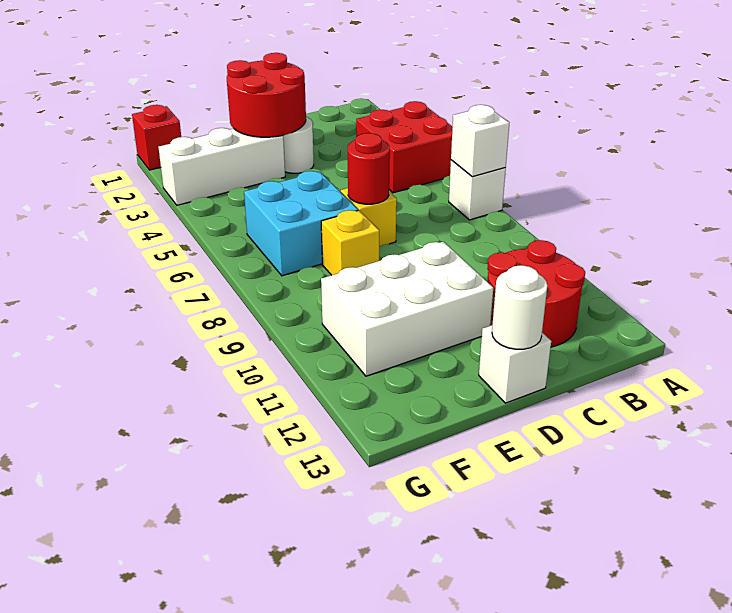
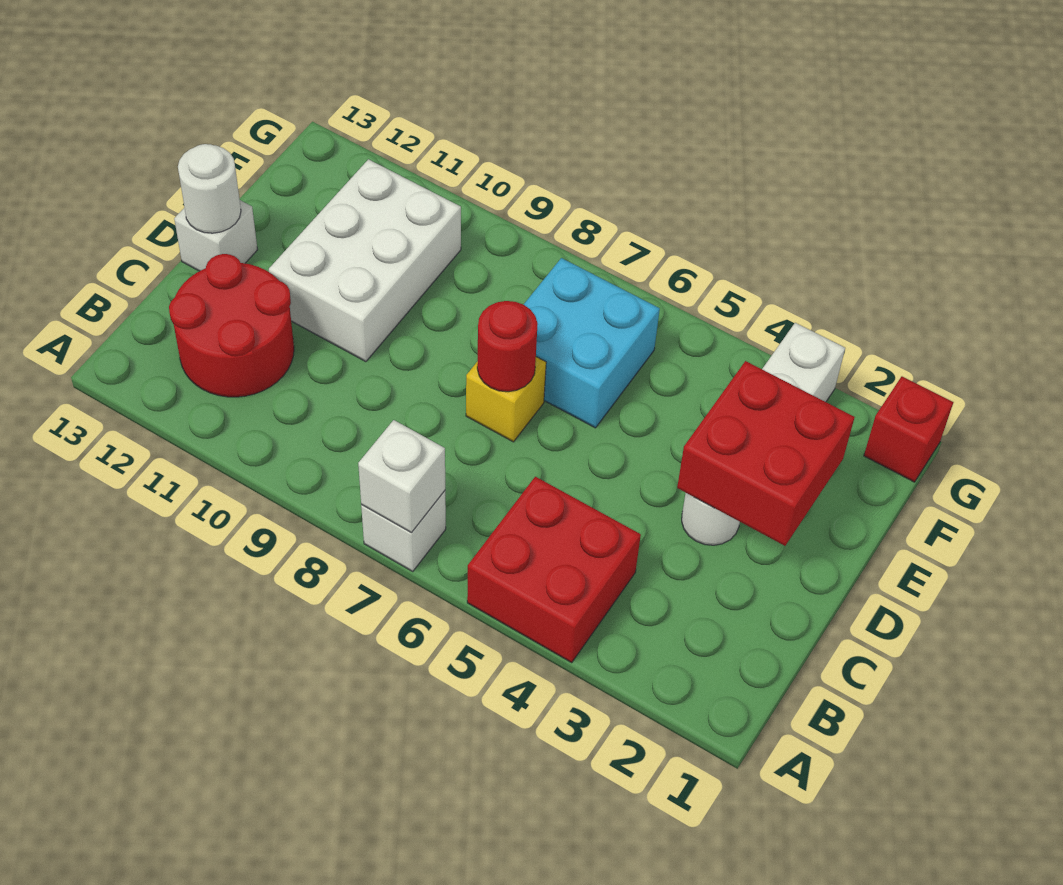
red 2x2 round brick [227,53,306,137] -> red 2x2 brick [677,361,855,546]
yellow 1x1 brick [321,210,379,275] -> none

